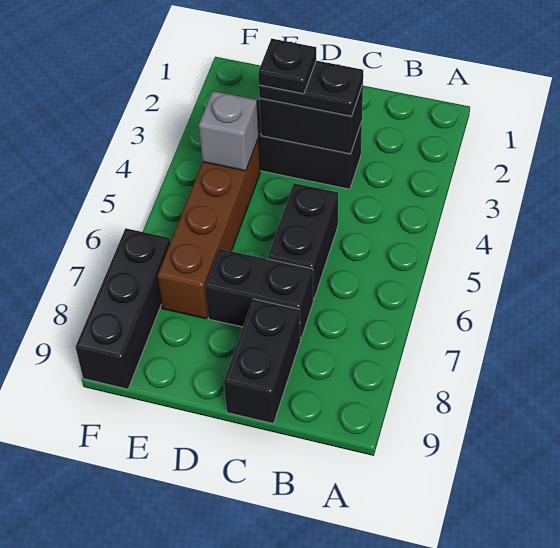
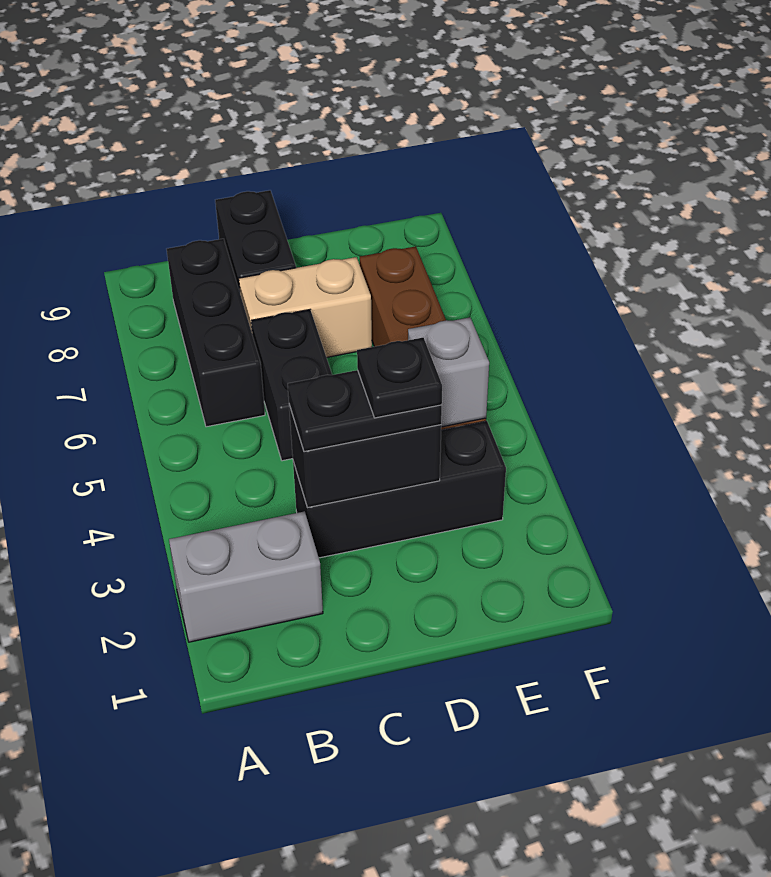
none -> grey 1x2 brick [169,511,323,642]
black 1x2 brick [205,249,313,340] -> tan 1x2 brick [239,257,372,357]
black 1x3 brick [76,228,170,389] -> black 1x3 brick moved to [167,239,265,427]

